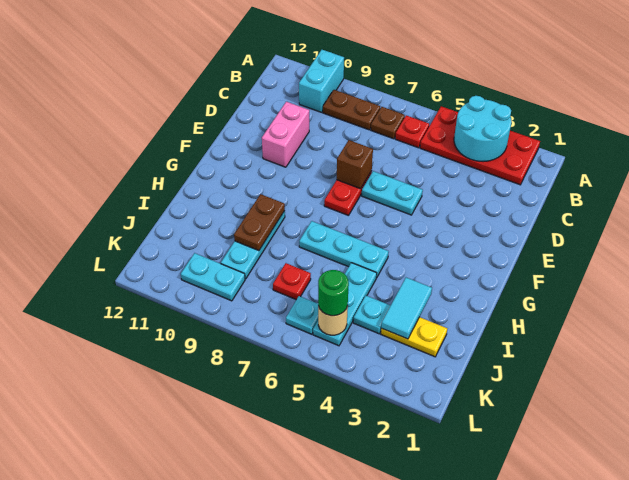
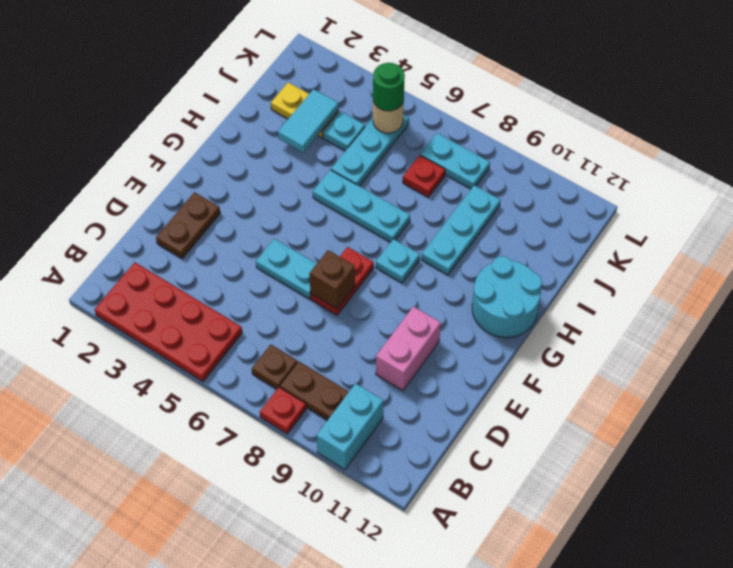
cyan 2x2 round brick [454,96,512,162] -> cyan 2x2 round brick moved to [472,256,542,338]
red 1x1 plate [395,115,429,148] -> red 1x1 plate moved to [260,387,306,434]
brown 1x2 plate [234,194,285,251] -> brown 1x2 plate moved to [156,192,220,259]
cyan 1x1 plate [286,296,318,334] -> cyan 1x1 plate moved to [376,239,420,283]
cyan 1x2 plate [181,253,245,301] -> cyan 1x2 plate moved to [420,133,490,189]

